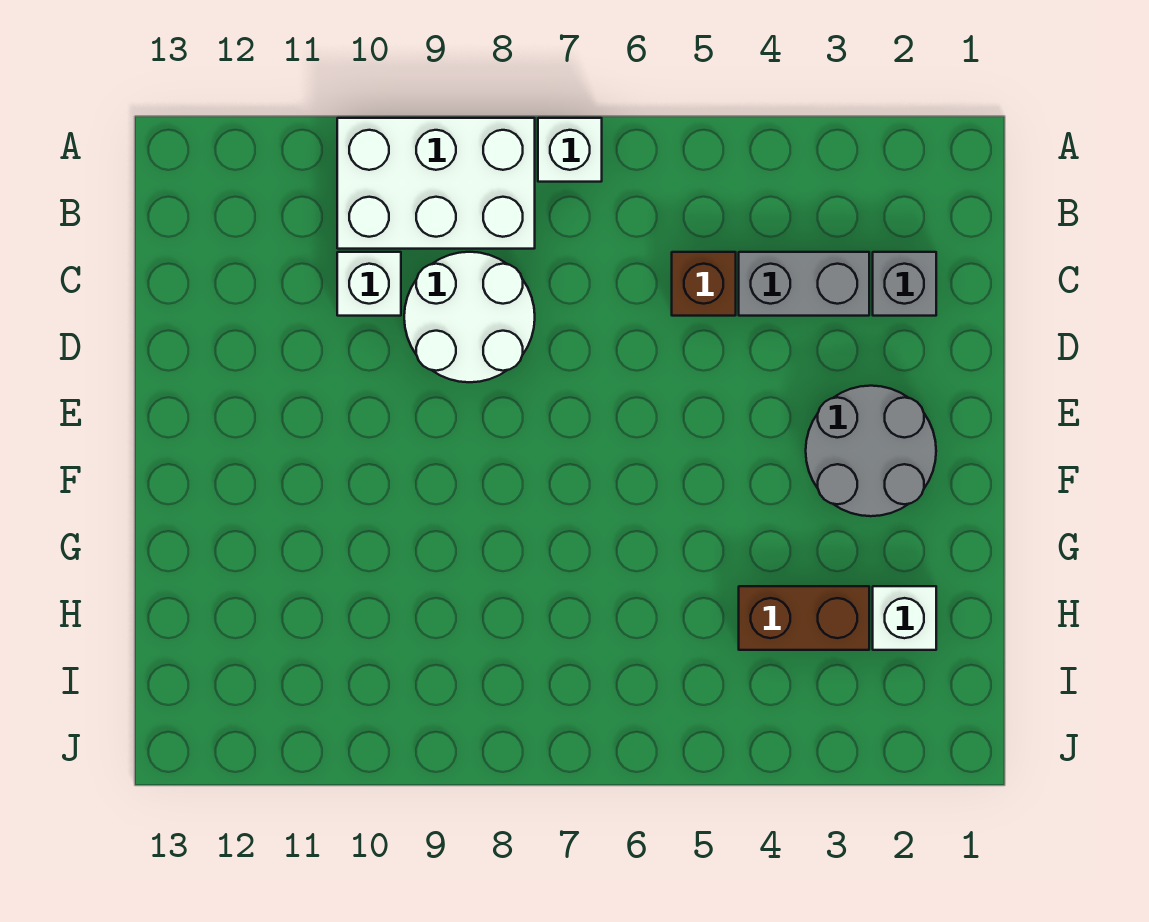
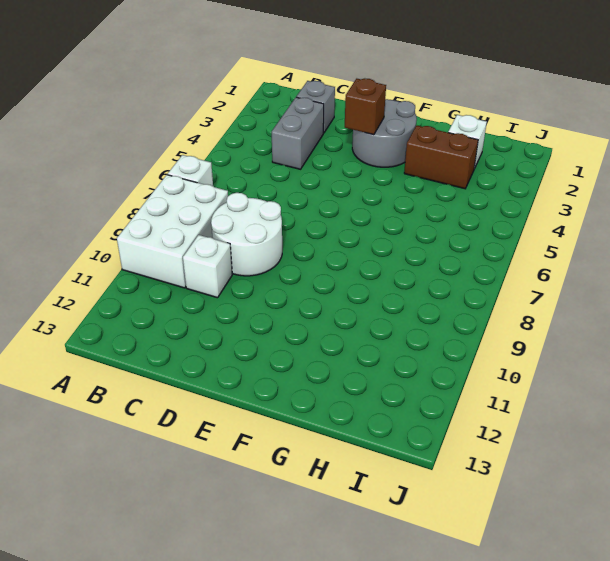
brown 1x1 brick [672,252,736,316] -> brown 1x1 brick moved to [345,78,386,135]
brown 1x2 brick [739,586,869,650] -> brown 1x2 brick turned to [404,125,478,189]

